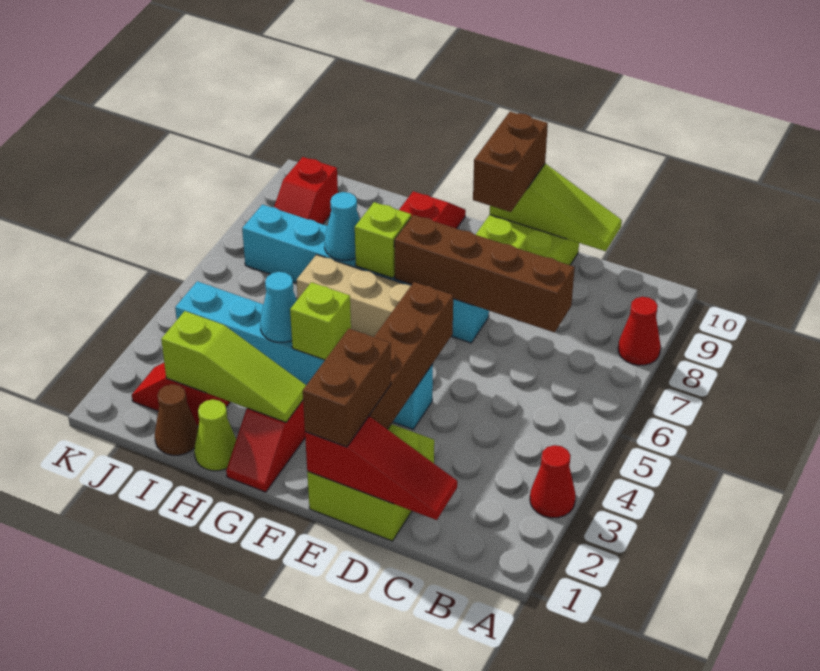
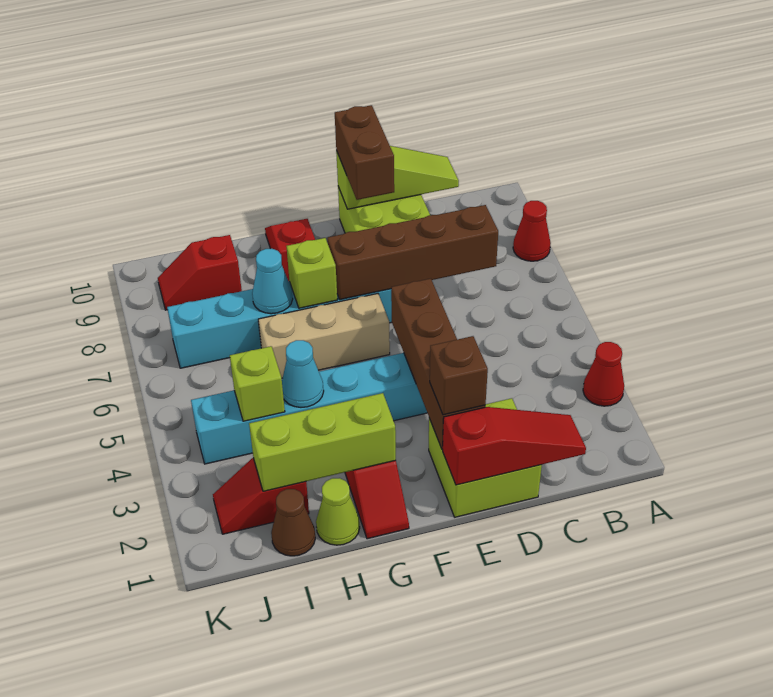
brown 1x2 brick [303,329,391,447] -> brown 1x1 brick [430,336,488,415]
lime 1x3 slope [161,311,306,422] -> lime 1x3 brick [249,393,396,491]
lime 1x1 brick [290,282,351,360] -> lime 1x1 brick moved to [230,346,285,421]
red 1x2 slope [274,157,338,224] -> red 1x2 slope turned to [158,235,242,310]

